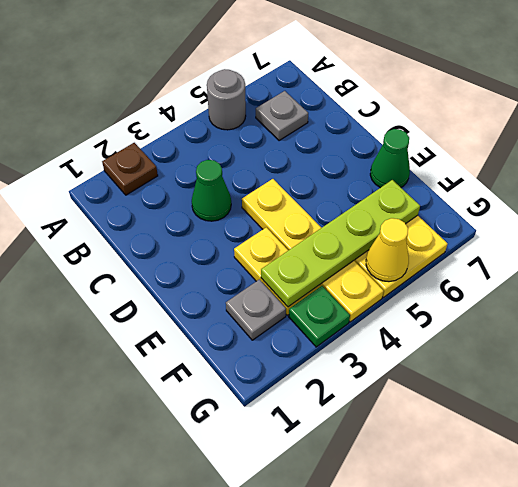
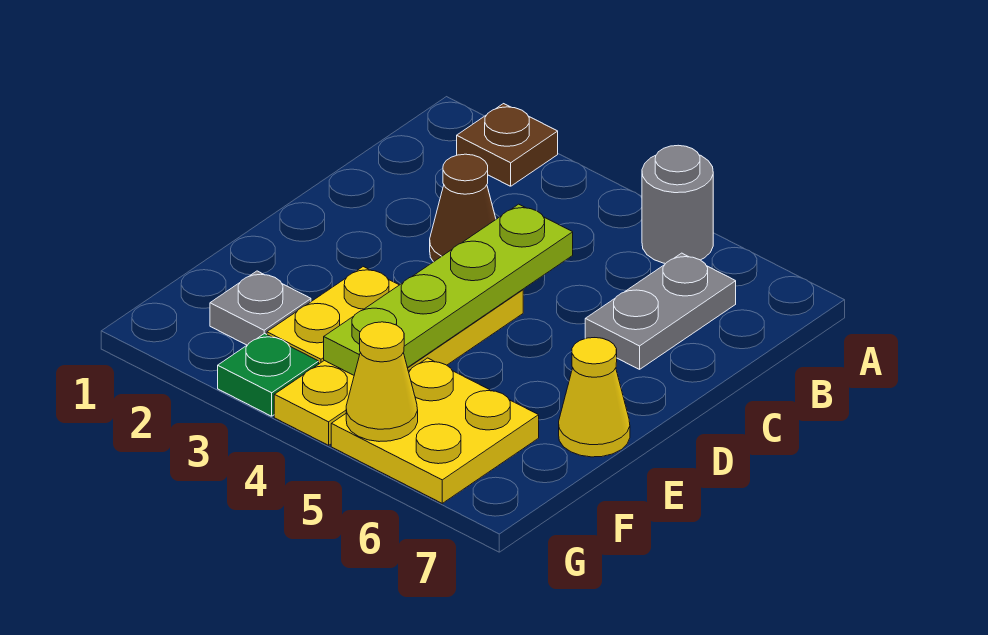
grey 1x1 plate [256,91,308,141] -> grey 1x2 plate [585,253,736,369]
green 1x1 cone [192,160,231,221] -> brown 1x1 cone [430,154,496,262]
green 1x1 cone [370,129,410,188] -> yellow 1x1 cone [559,338,630,457]
lime 1x4 plate [261,180,420,307] -> lime 1x4 plate turned to [324,204,573,375]

